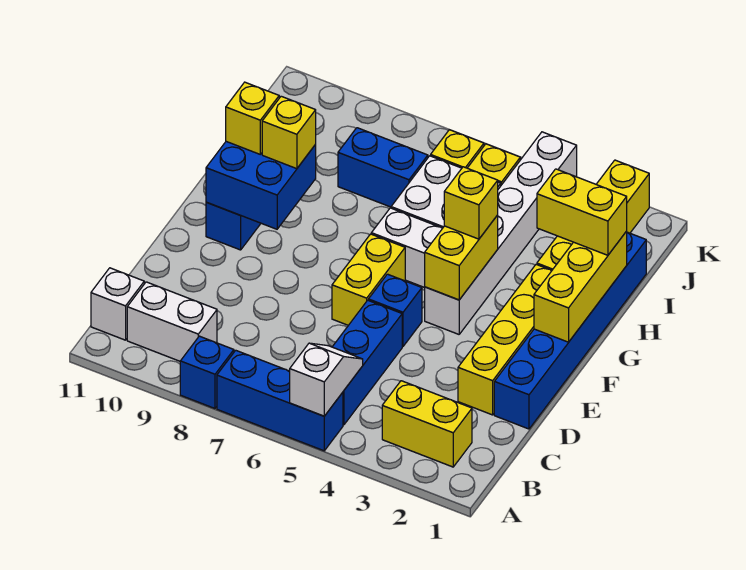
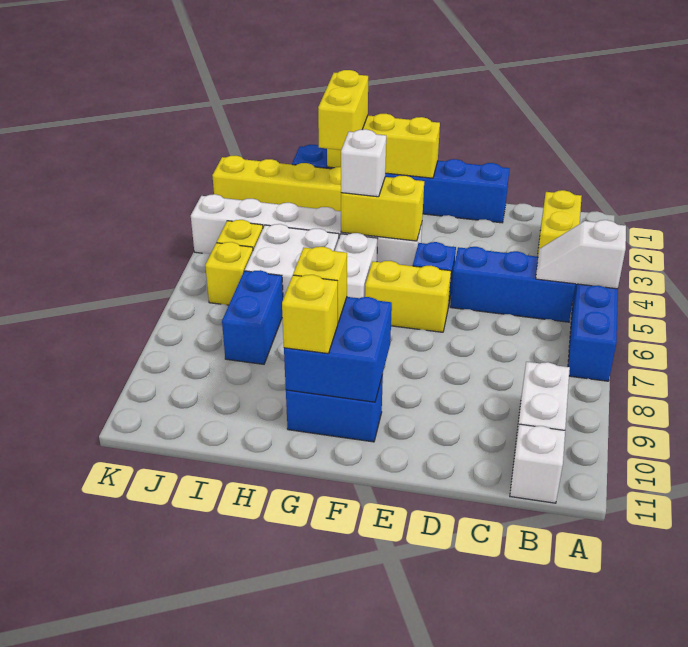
blue 1x1 brick [180,336,234,408] -> none
yellow 1x4 brick [458,265,552,415] -> none
yellow 1x1 brick [444,167,498,239] -> white 1x1 brick [341,129,386,197]

